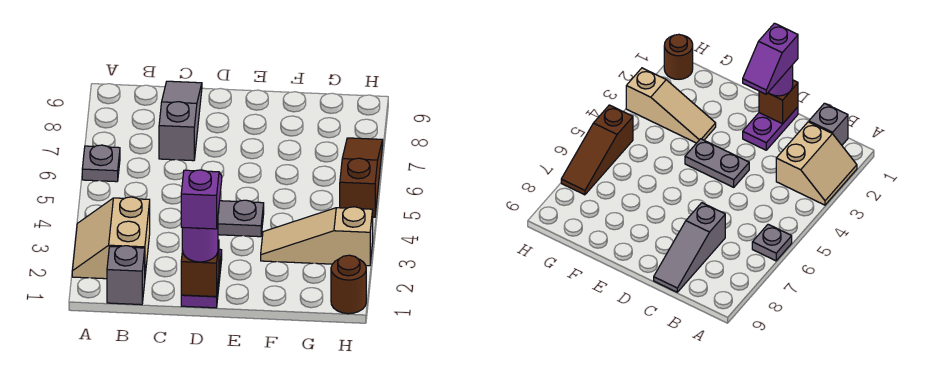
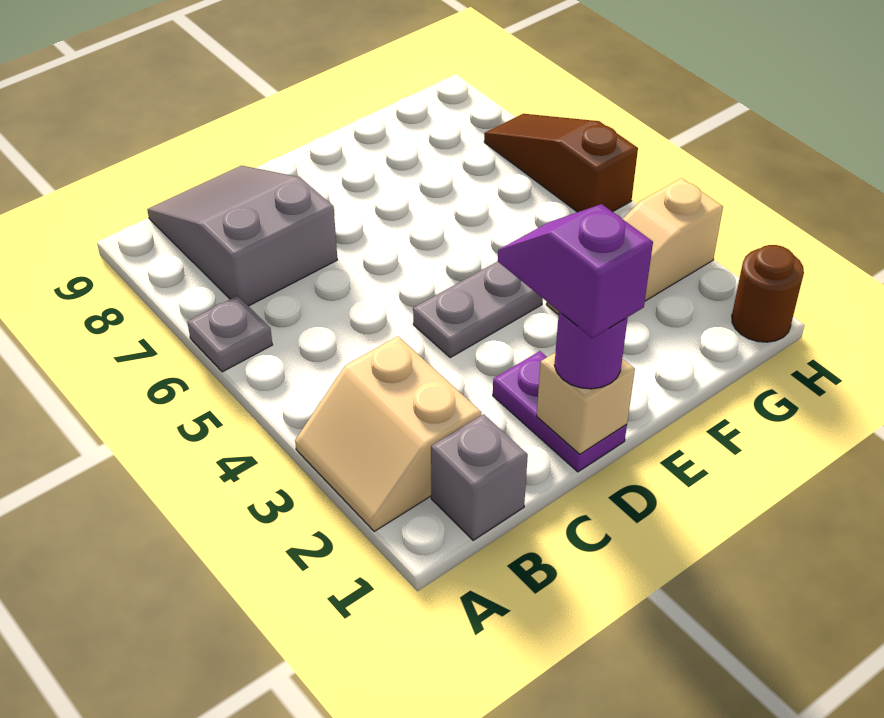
grey 1x3 slope [159,81,202,161] -> grey 2x3 slope [147,165,337,306]
brown 1x1 brick [181,240,219,297] -> tan 1x1 brick [537,353,635,454]

